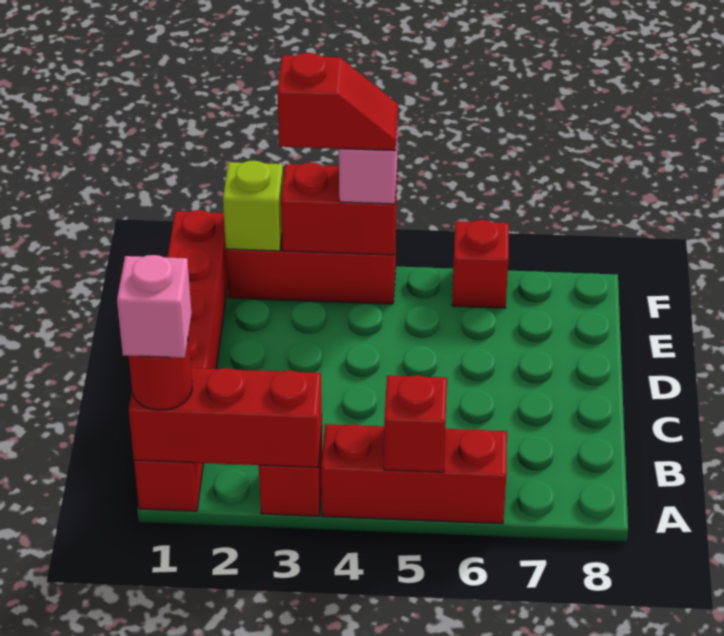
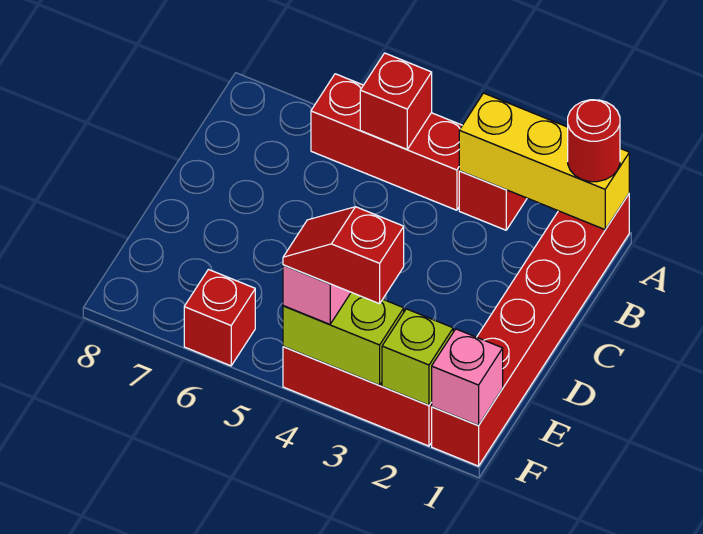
red 1x3 brick [129,368,322,467] -> yellow 1x3 brick [459,93,629,230]
pink 1x1 brick [117,255,192,358] -> pink 1x1 brick moved to [432,329,503,425]
red 1x2 brick [281,162,397,255] -> lime 1x2 brick [283,292,404,385]

